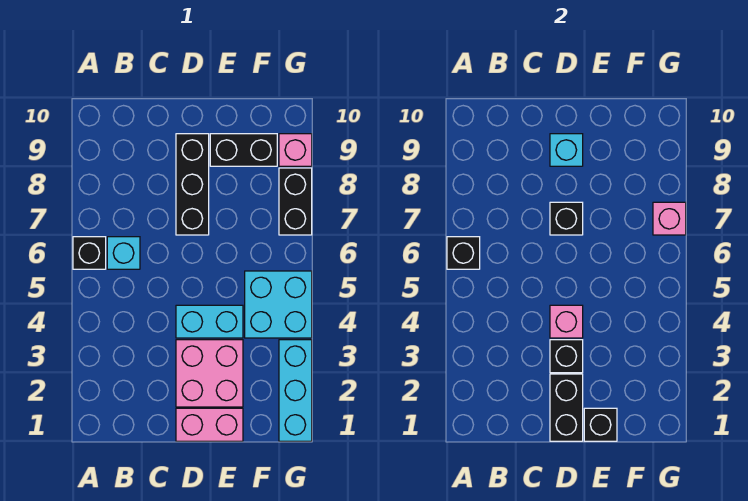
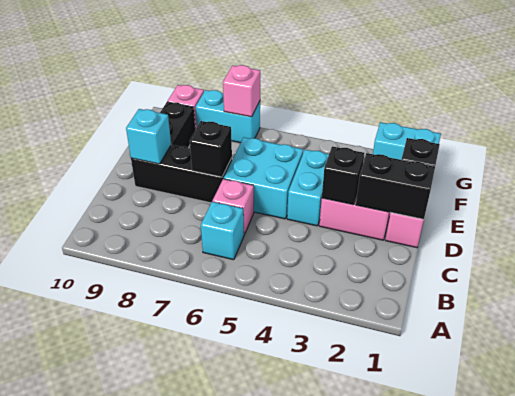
black 1x1 brick [73,237,106,269] -> none
black 1x1 brick [447,237,480,269] -> none
pink 1x1 brick [550,305,583,338] -> pink 1x1 brick moved to [213,179,254,235]
cyan 2x2 brick [245,271,312,338] -> cyan 2x2 brick moved to [224,138,303,219]
cyan 1x3 brick [279,340,312,441] -> cyan 1x2 brick [373,122,441,160]
black 1x2 brick [279,168,312,235] -> cyan 1x2 brick [196,90,260,143]

